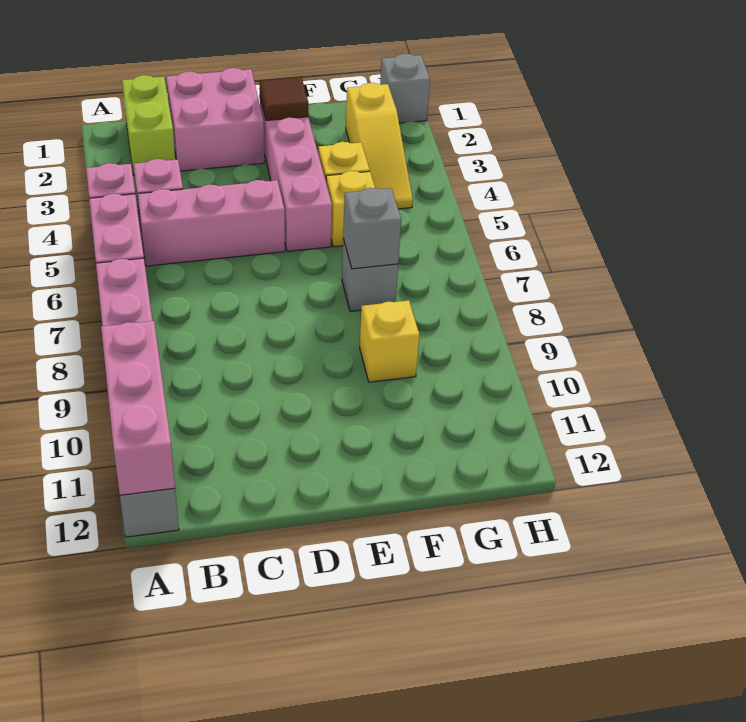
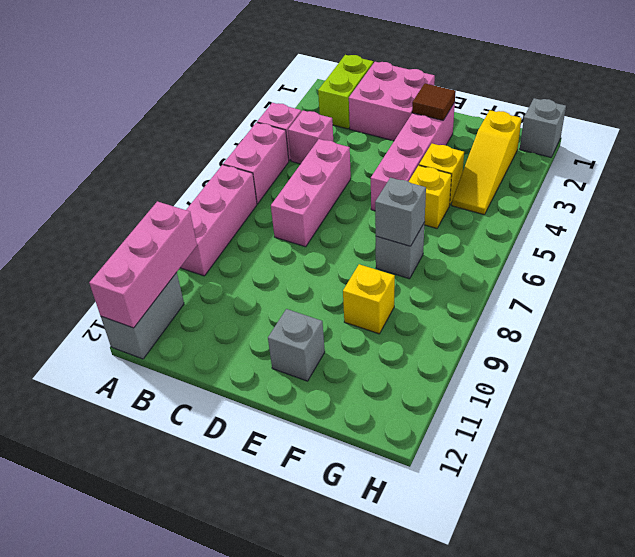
pink 1x3 brick [138,180,285,266] -> pink 1x3 brick turned to [271,139,351,247]
none -> grey 1x1 brick [268,309,325,381]

